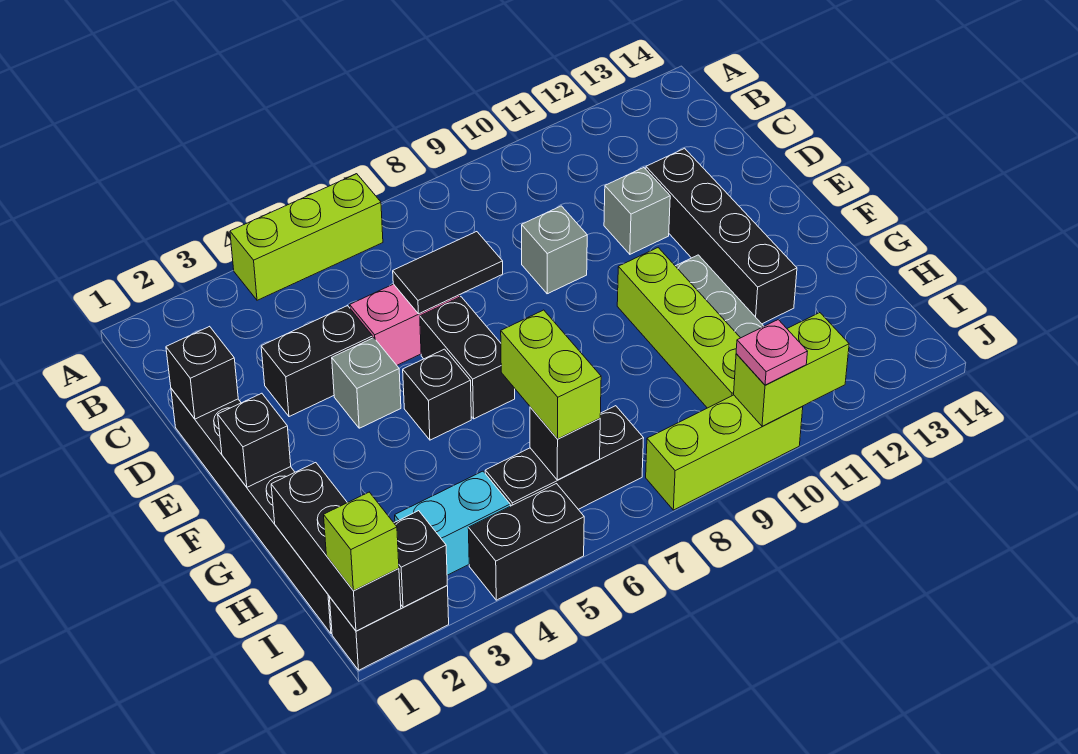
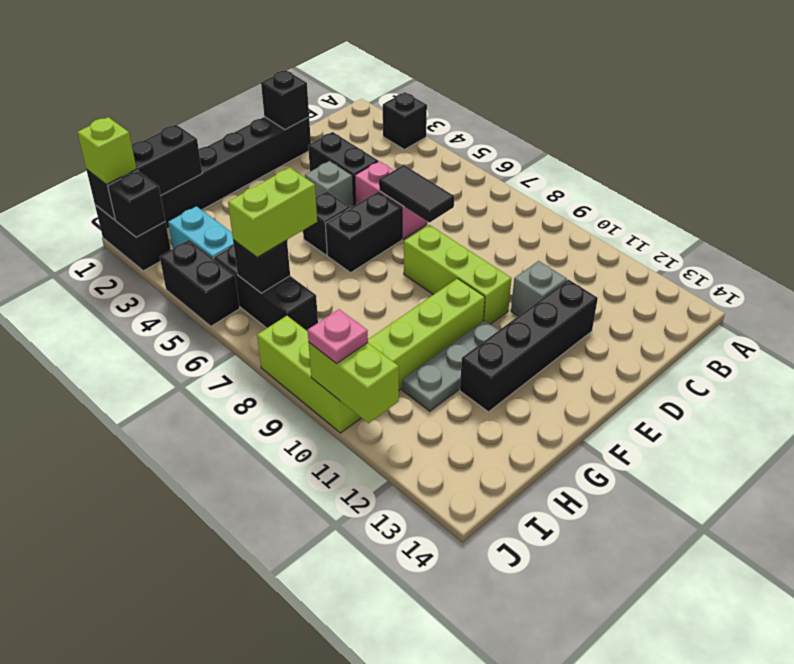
lime 1x3 brick [230,174,383,300] -> lime 1x3 brick moved to [404,225,512,324]
grey 1x1 brick [522,206,587,294] -> none
black 1x1 brick [218,393,291,487] -> black 1x1 brick moved to [383,92,427,150]

